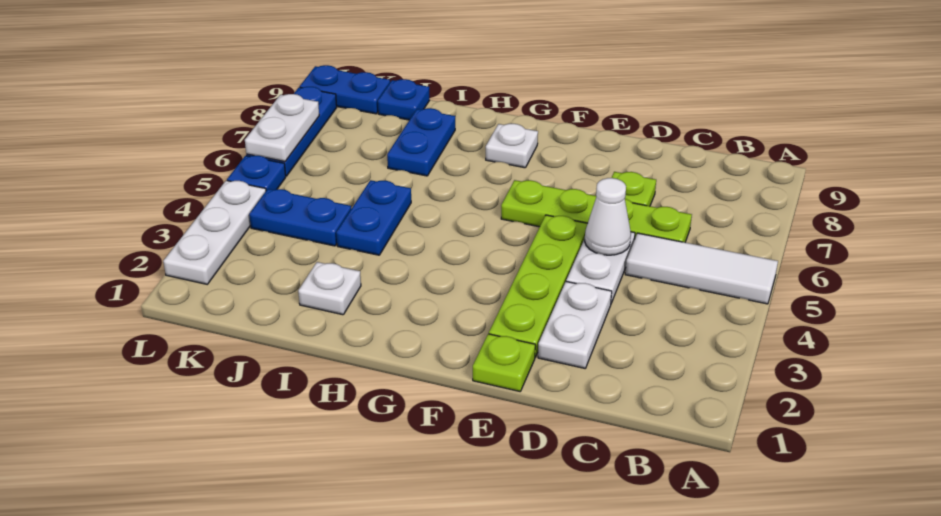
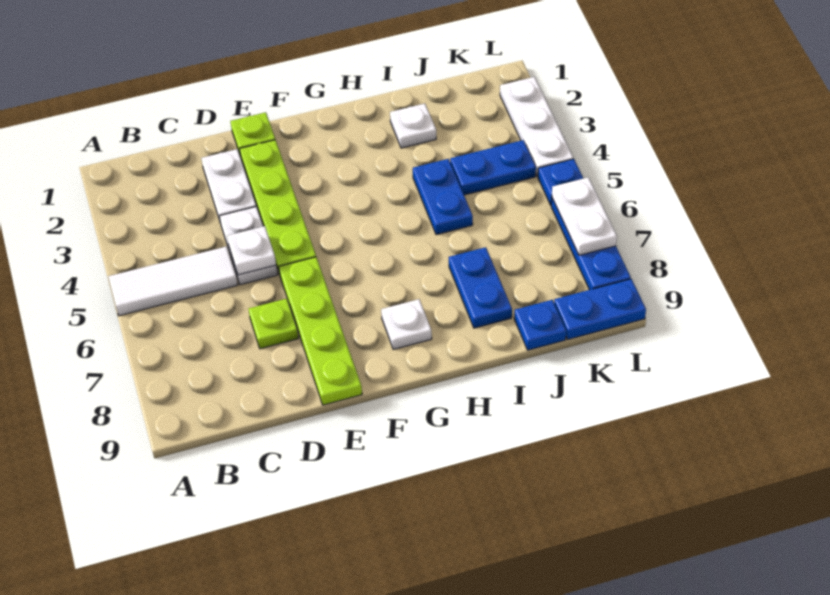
lime 1x4 plate [501,180,692,242] -> lime 1x4 plate turned to [279,257,362,405]
white 1x1 cone [585,178,631,255] -> white 1x1 plate [227,226,276,275]

